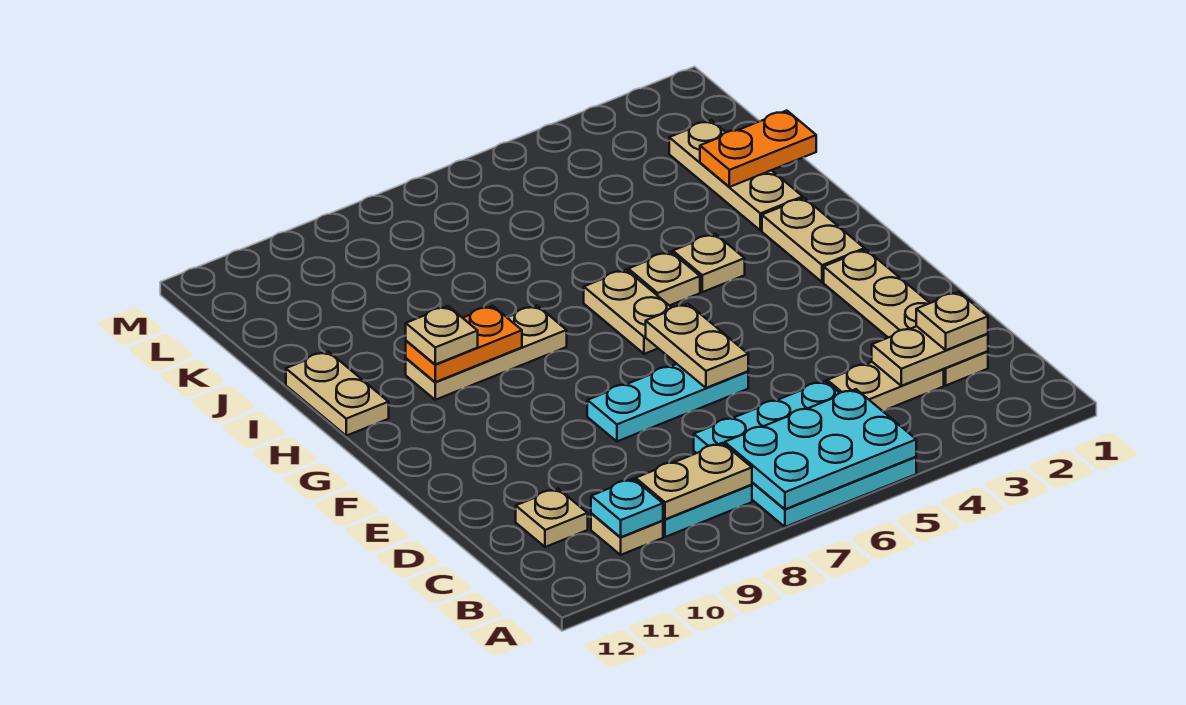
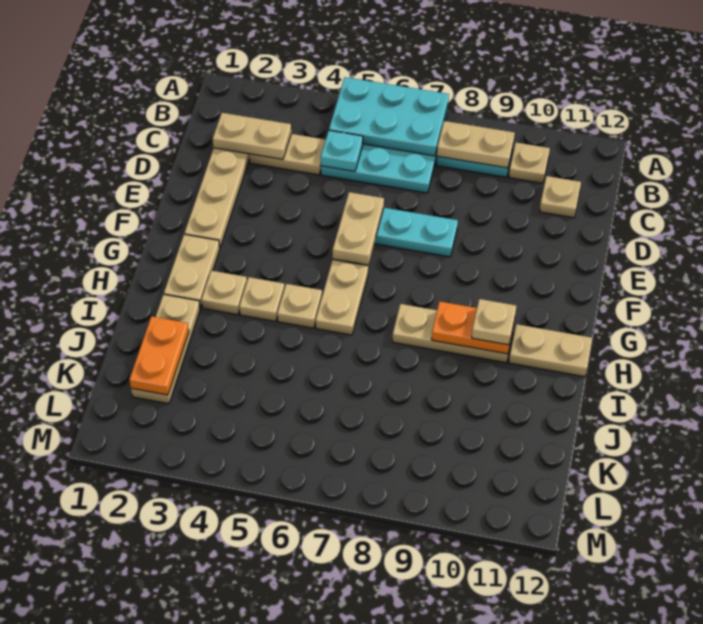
cyan 1x1 plate [591,479,663,537] -> cyan 1x1 plate moved to [321,130,363,171]
tan 1x1 plate [916,292,988,350] -> tan 1x1 plate moved to [202,271,247,315]
tan 1x2 plate [286,351,389,436] -> tan 1x2 plate turned to [509,324,592,377]
orange 1x2 plate [700,111,816,187] -> orange 1x2 plate turned to [129,316,189,395]

